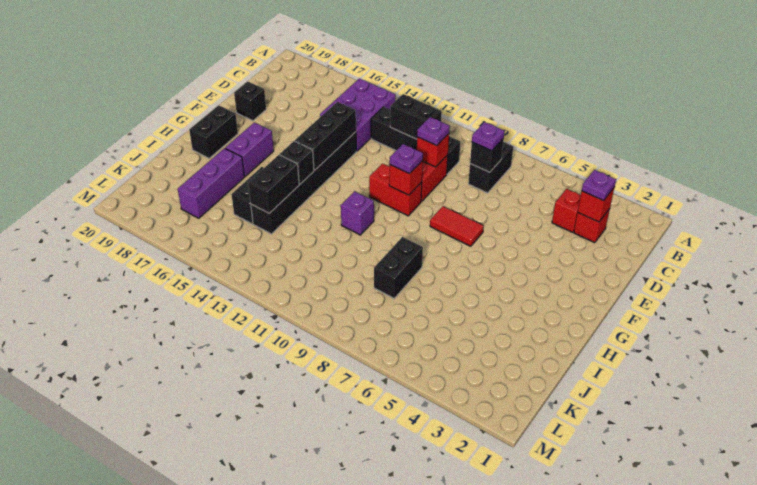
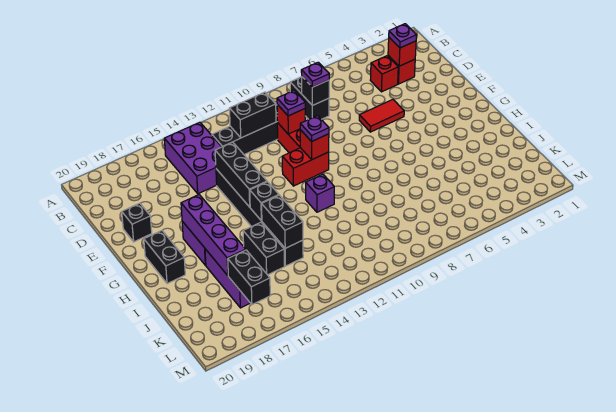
red 1x2 tile [430,206,484,246] -> red 1x2 tile moved to [359,100,404,132]
none -> purple 1x4 brick [181,195,246,275]
black 1x2 brick [374,237,423,298] -> black 1x2 brick moved to [228,250,270,305]

